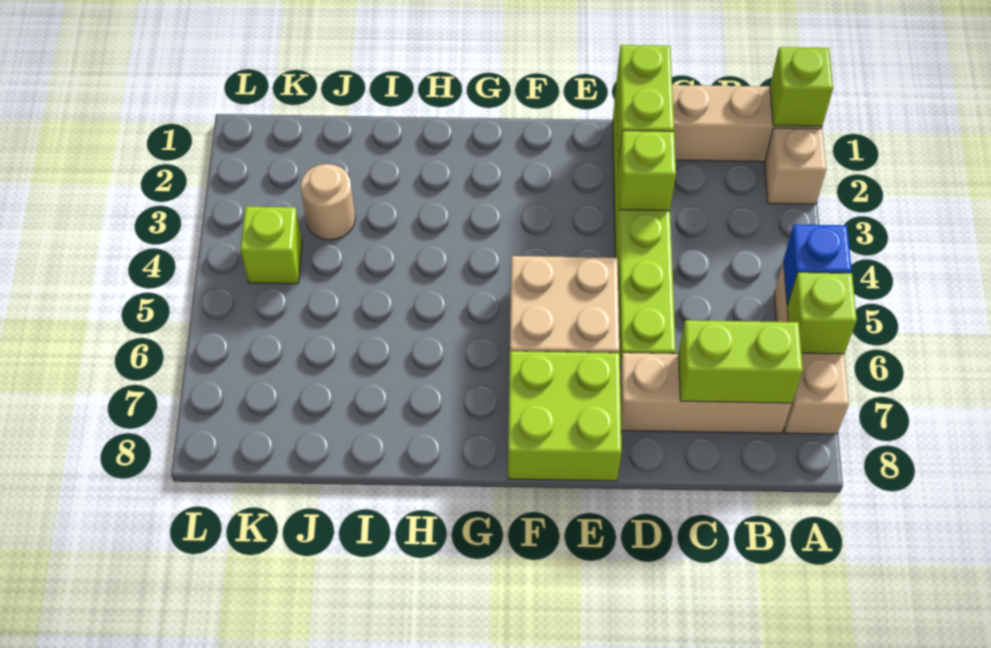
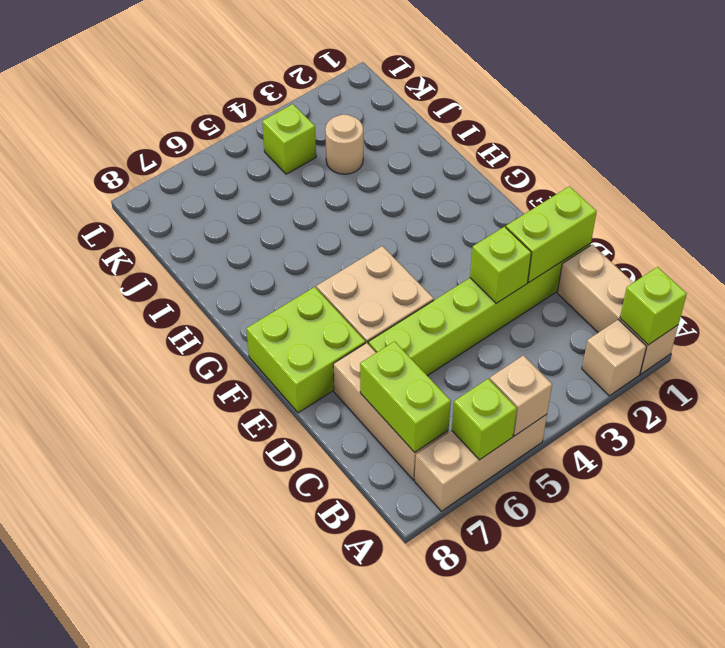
blue 1x1 brick [784,224,852,305] -> tan 1x1 brick [490,355,552,436]

